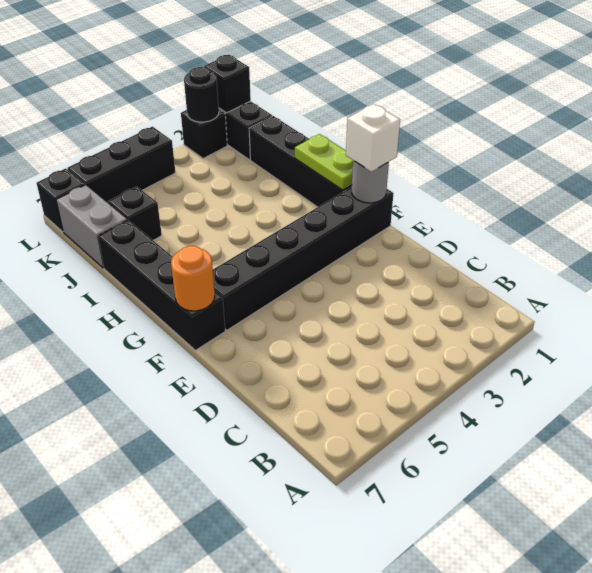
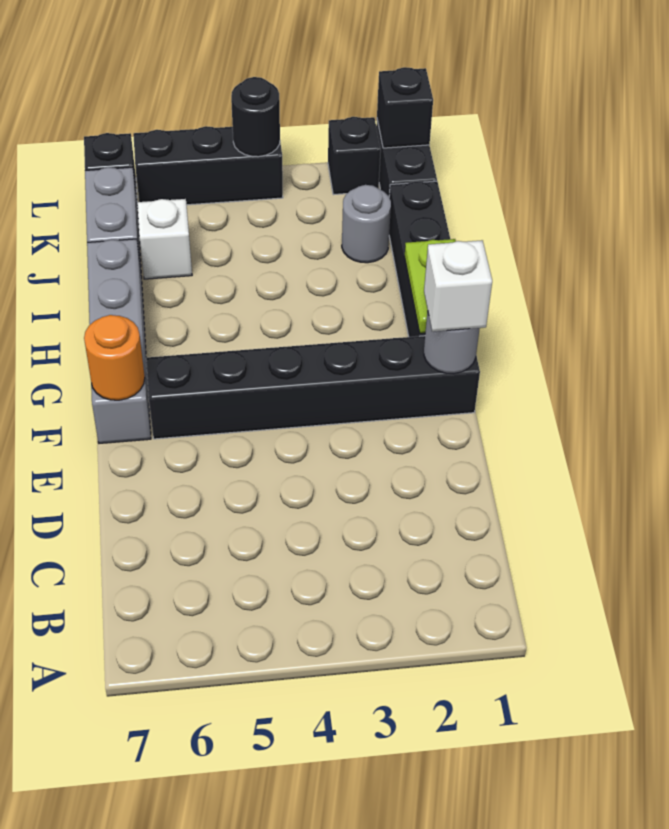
black 1x4 brick [98,220,225,350] -> grey 1x4 brick [87,239,151,443]
none -> grey 1x1 round brick [342,185,391,263]
black 1x1 brick [108,186,162,240] -> white 1x1 brick [137,199,192,279]
black 1x1 round brick [184,67,219,122] -> black 1x1 round brick moved to [231,77,280,157]

